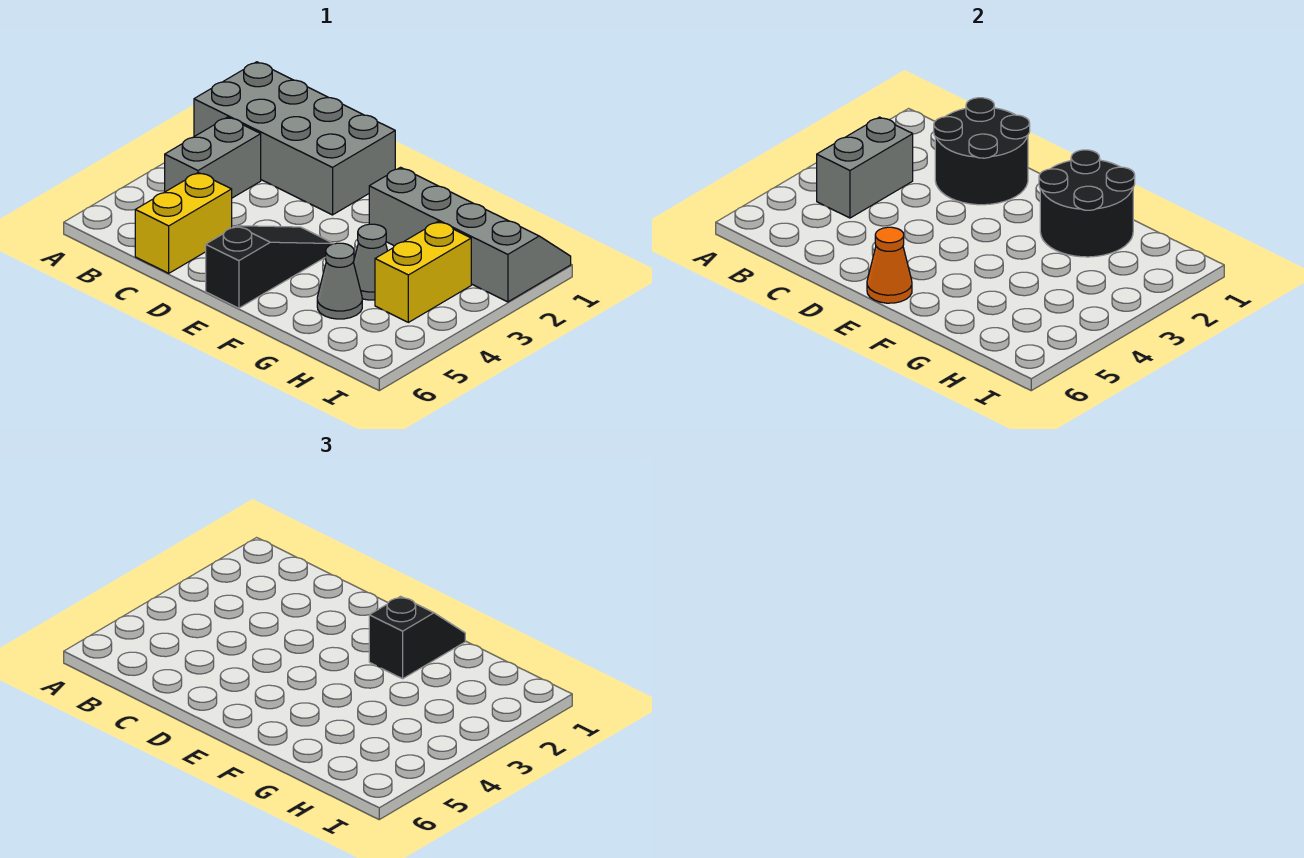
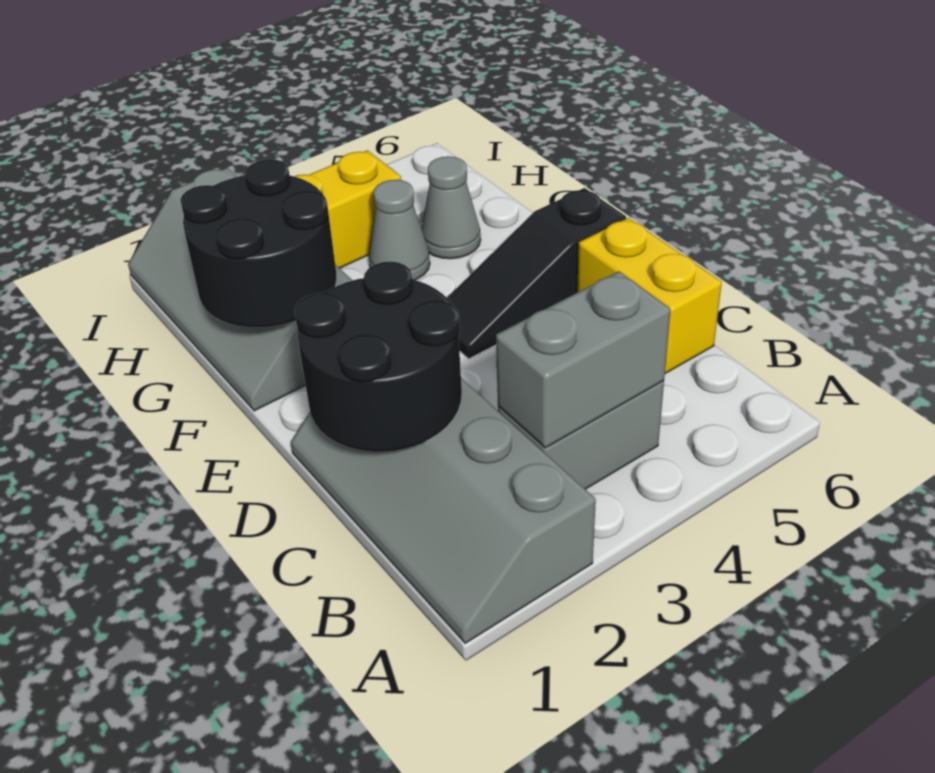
grey 2x4 brick [194,62,395,215] -> grey 2x4 slope [291,378,596,643]
yellow 1x2 brick [135,173,232,273] -> yellow 1x2 brick turned to [577,218,722,373]
orange 1x1 cone [867,227,912,303] -> none
black 1x2 slope [369,596,465,679] -> none

